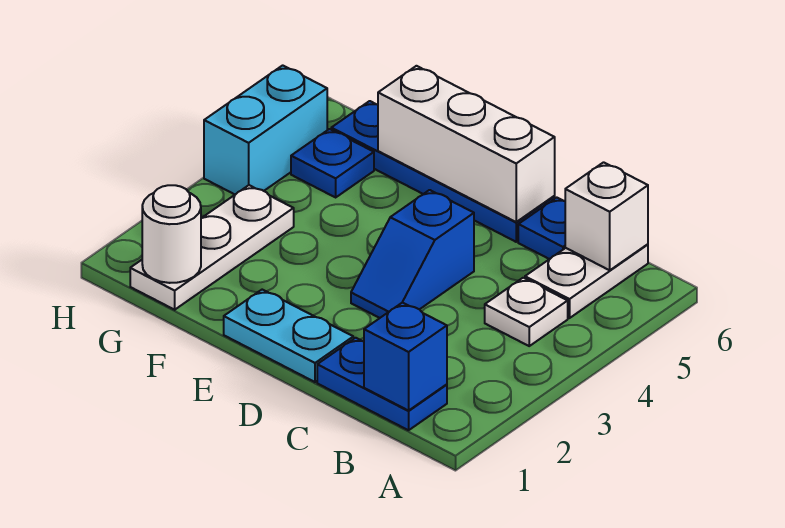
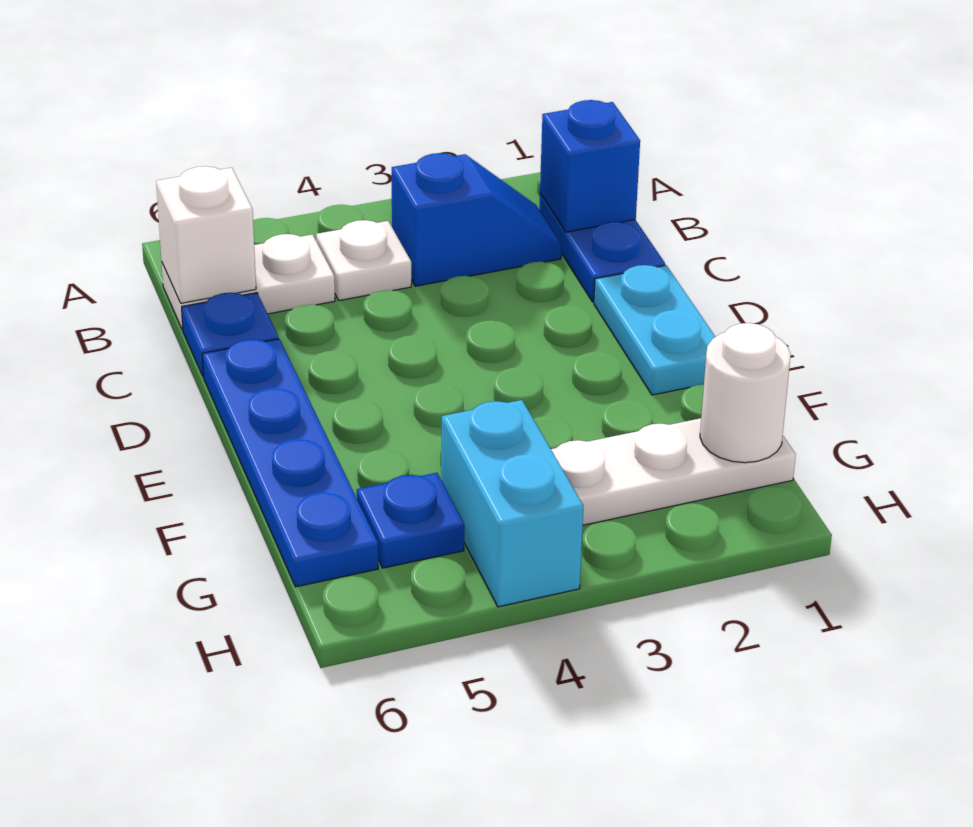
blue 1x2 slope [351,190,474,318] -> blue 1x2 slope moved to [392,153,562,286]
white 1x3 brick [378,66,555,222] -> none
cyan 1x2 brick [204,65,327,194] -> cyan 1x2 brick turned to [441,400,583,607]

